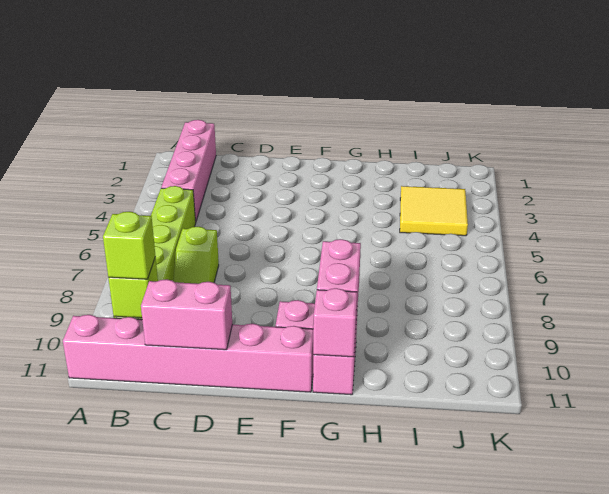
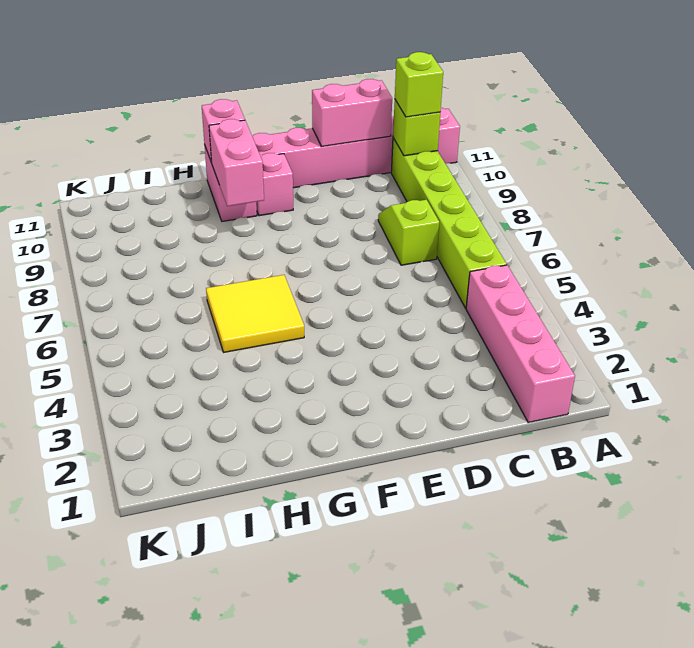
yellow 2x2 tile [400,186,468,236] -> yellow 2x2 tile moved to [206,275,304,352]

